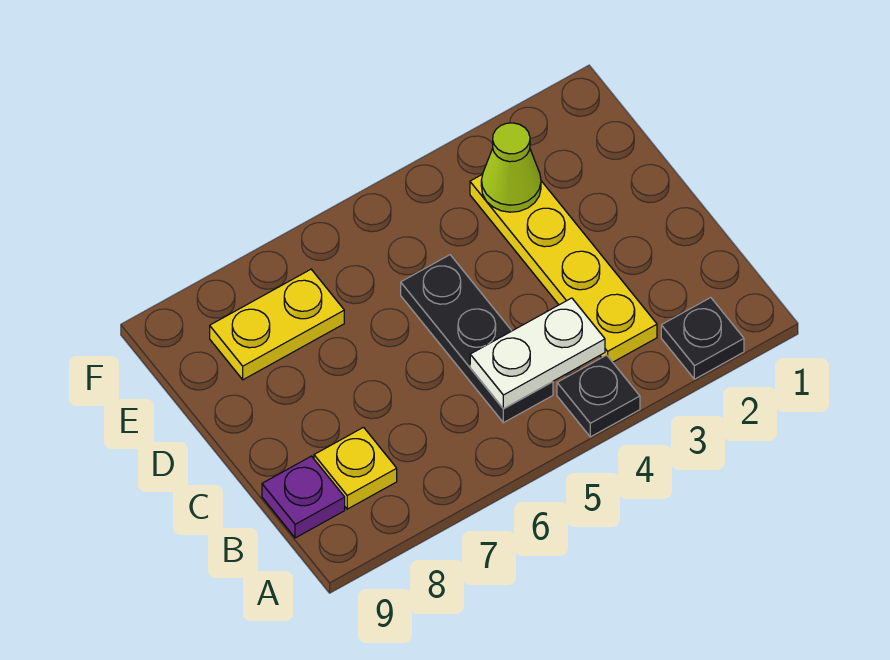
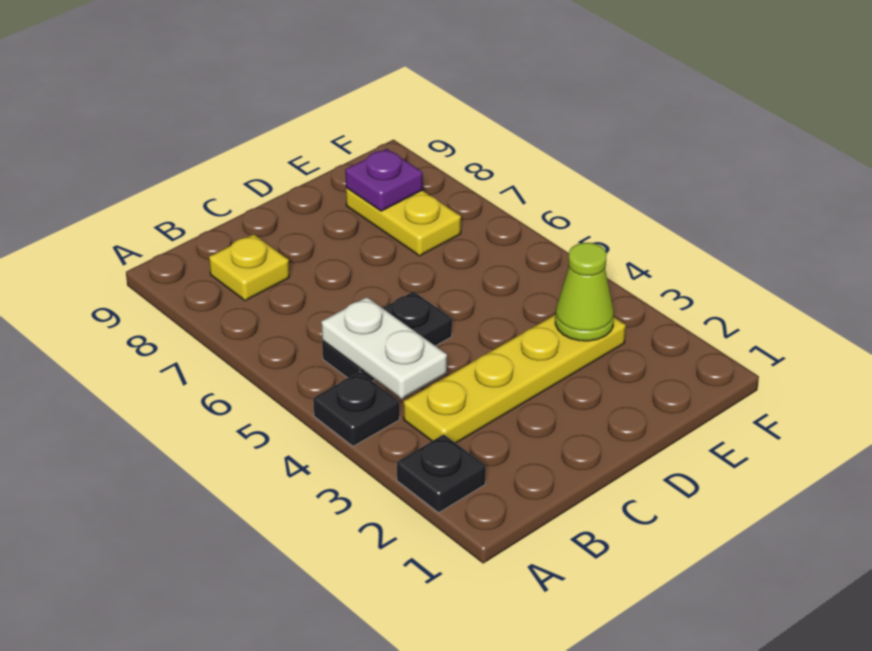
black 1x3 plate [401,255,553,423] -> black 1x2 plate [322,291,452,381]
purple 1x1 plate [262,456,345,538] -> purple 1x1 plate moved to [345,149,423,211]

